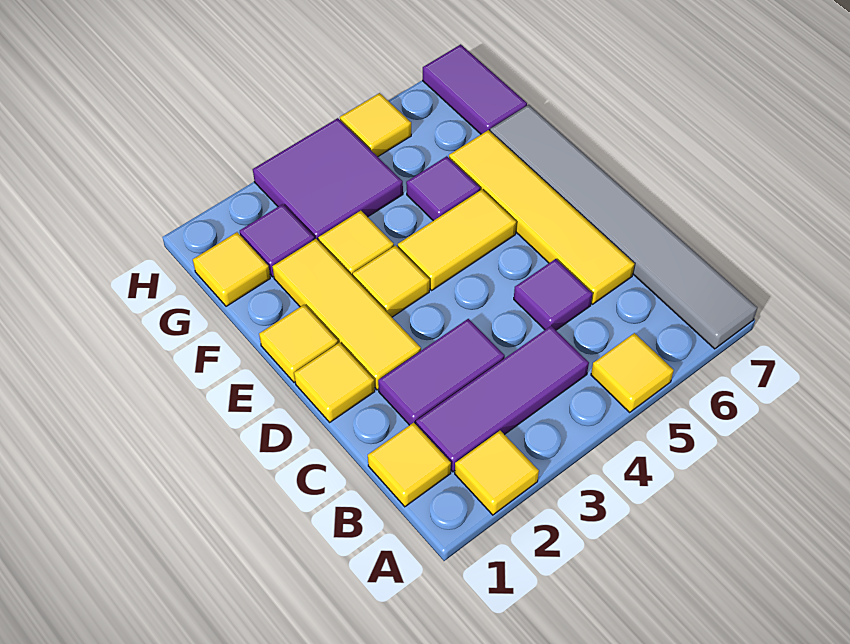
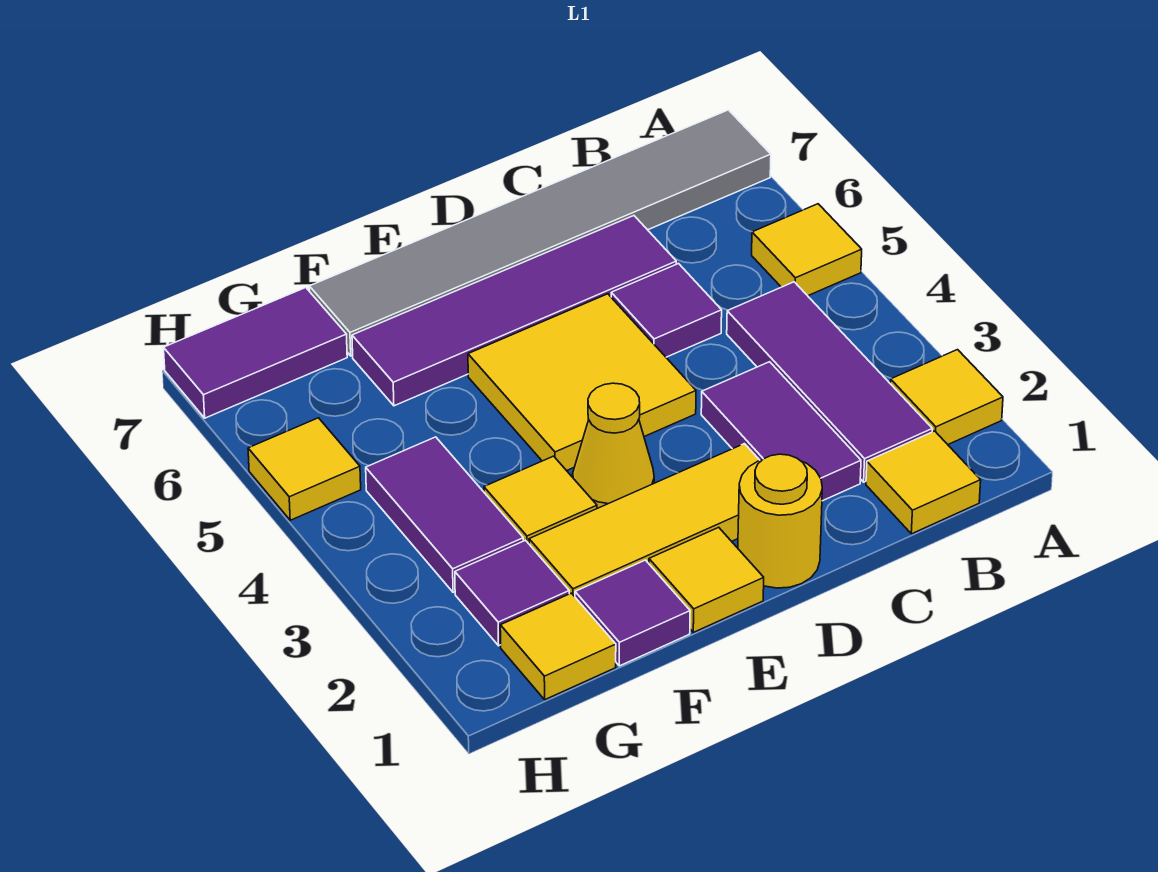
yellow 1x4 tile [449,130,635,304] -> purple 1x4 tile [352,216,676,406]
yellow 1x1 tile [294,343,375,422] -> yellow 1x1 round brick [738,454,822,588]
yellow 1x1 tile [353,245,430,317] -> yellow 1x1 cone [573,383,654,508]
yellow 1x2 tile [398,190,516,290] -> yellow 2x2 tile [468,294,696,471]
purple 1x1 tile [406,156,480,221] -> purple 1x1 tile moved to [575,560,690,666]
purple 2x2 tile [253,118,403,241] -> purple 1x2 tile [366,437,523,592]

